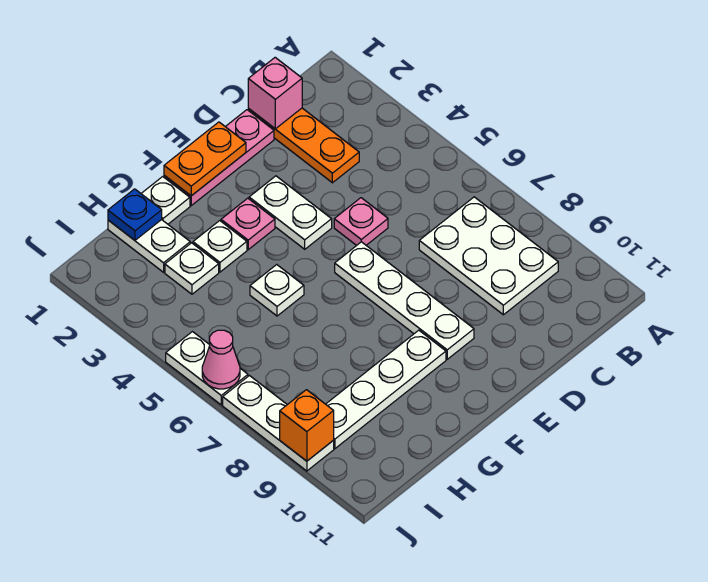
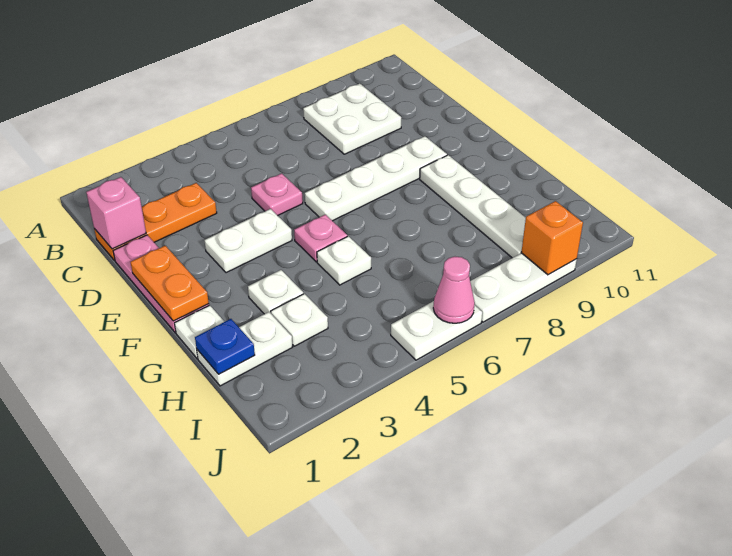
white 2x3 plate [419,197,558,315] -> white 2x2 plate [303,84,401,154]
pink 1x1 plate [221,198,275,250] -> pink 1x1 plate moved to [294,214,347,262]

